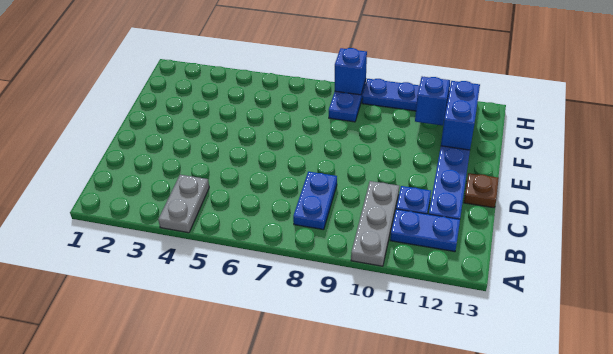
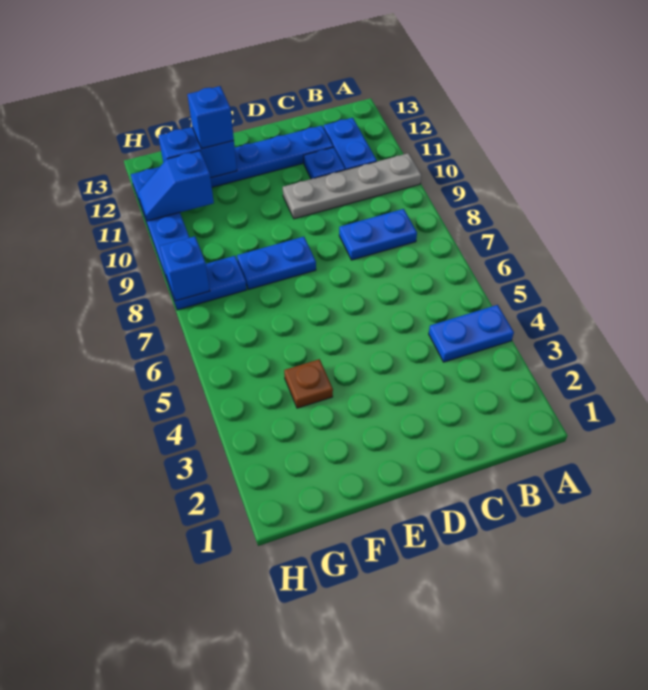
grey 1x2 plate [158,175,209,233] -> blue 1x2 plate [429,305,514,362]
grey 1x3 plate [351,181,399,266] -> grey 1x4 plate [283,153,421,219]
brown 1x1 plate [464,173,499,208] -> brown 1x1 plate moved to [284,359,333,408]
none -> blue 1x2 plate [237,237,316,289]
none -> blue 1x1 brick [187,86,234,148]

